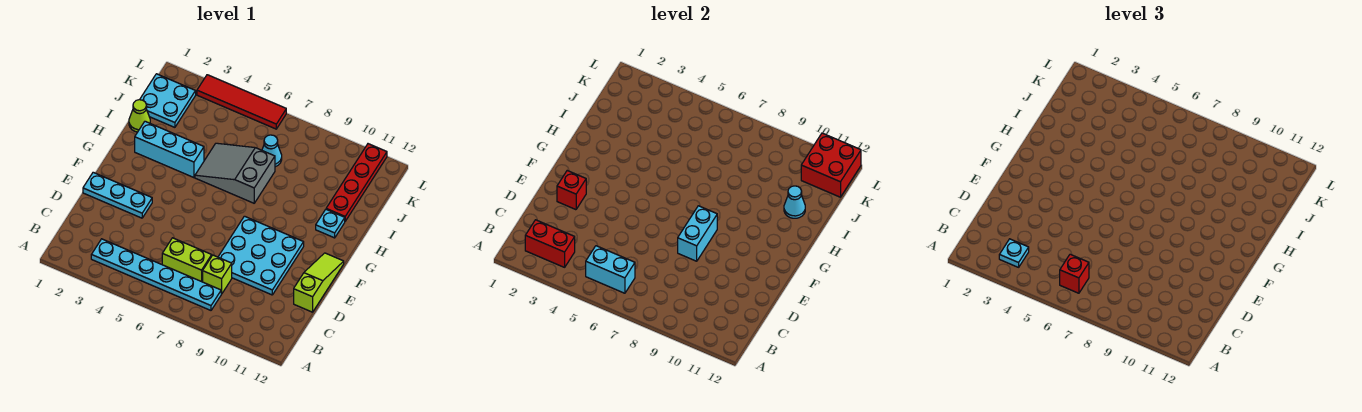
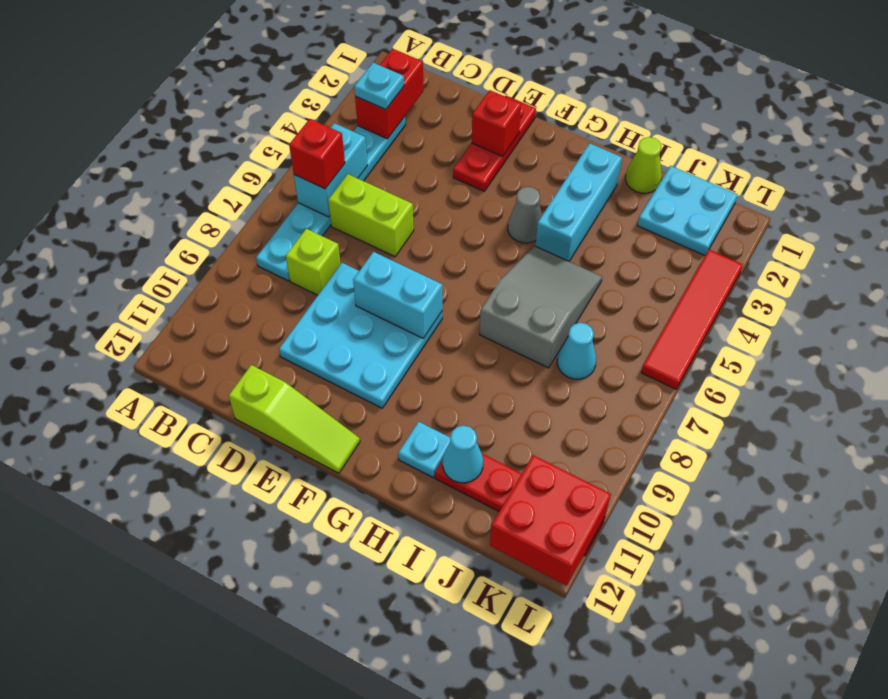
lime 1x2 brick [162,238,212,282] -> lime 1x2 brick turned to [328,174,414,257]
cyan 1x3 plate [83,172,152,218] -> red 1x3 plate [453,96,536,191]
none -> grey 1x1 cone [508,187,542,243]

